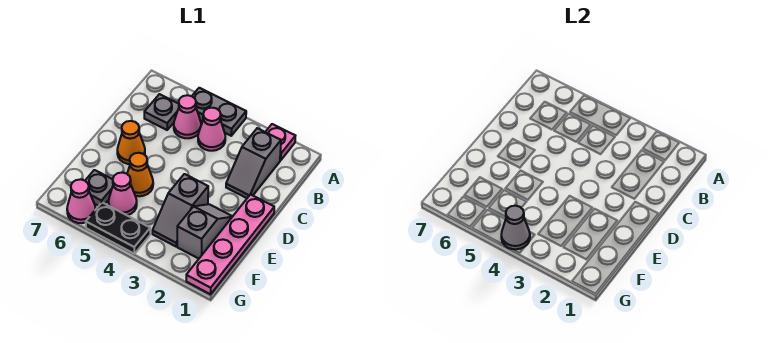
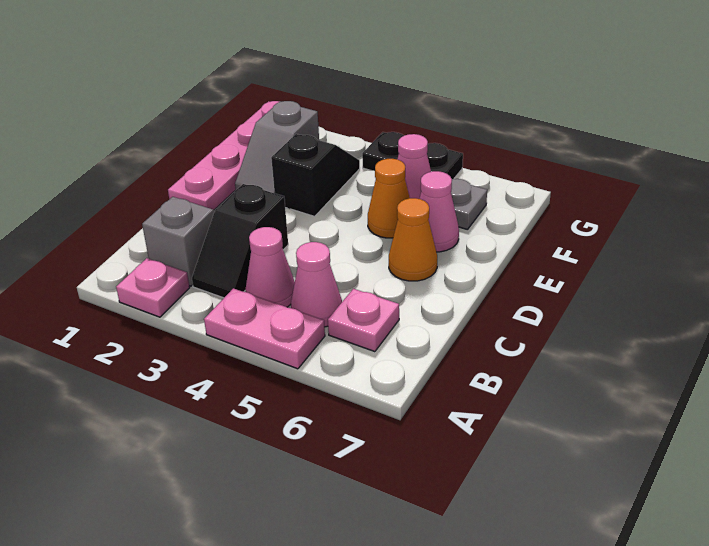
grey 1x2 plate [192,88,246,136] -> pink 1x2 plate [204,288,325,369]
none -> black 1x2 slope [192,184,288,298]
grey 1x1 plate [144,94,179,130] -> pink 1x1 plate [328,289,399,352]
grey 1x2 slope [152,174,208,246] -> black 1x2 slope [271,134,360,216]
grey 1x1 cone [501,206,530,249] -> none
pink 1x1 cone [67,179,95,223] -> pink 1x1 cone moved to [419,171,459,252]

